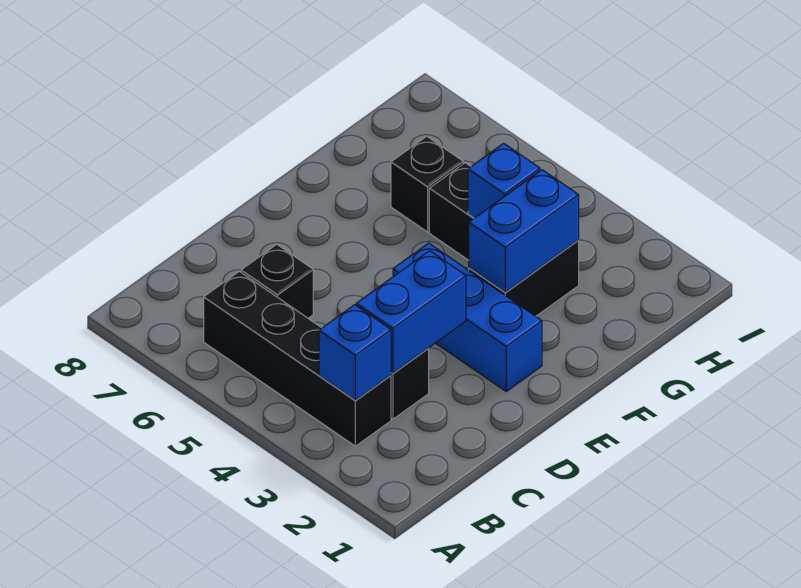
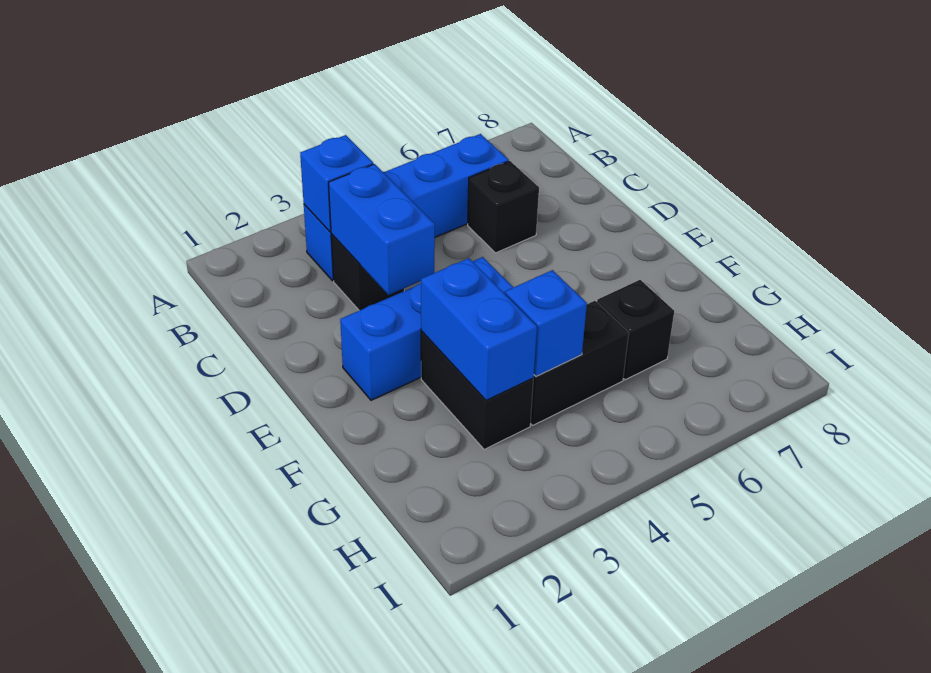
black 1x4 brick [204,271,391,446] -> blue 1x4 brick [304,134,509,281]

